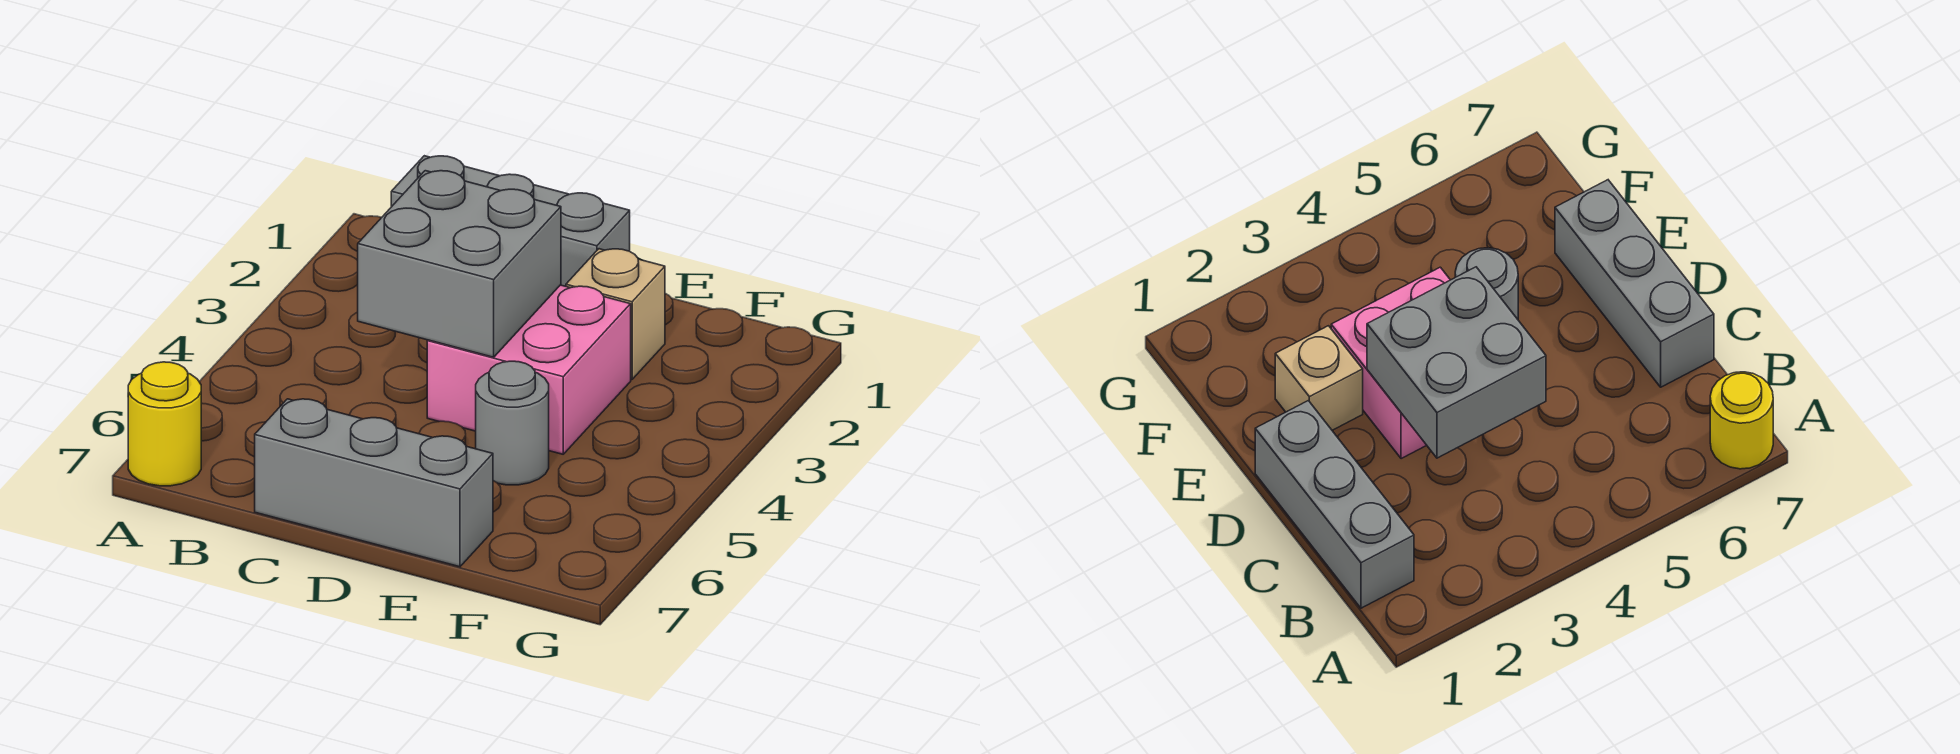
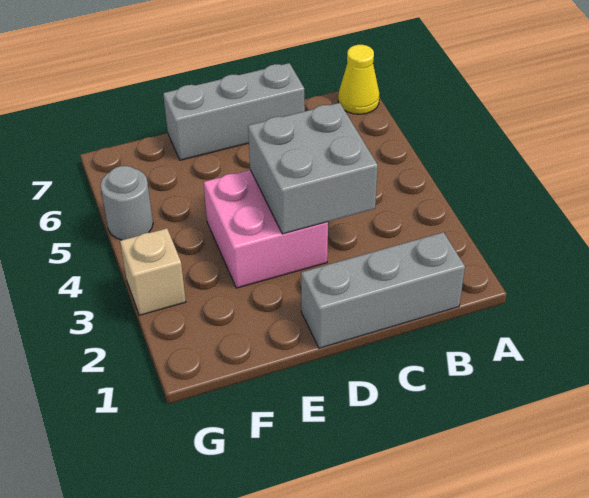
yellow 1x1 round brick [128,362,201,486] -> yellow 1x1 cone [338,45,379,114]
tan 1x1 brick [566,249,665,379] -> tan 1x1 brick moved to [120,228,186,315]
grey 1x1 round brick [476,361,549,485] -> grey 1x1 round brick moved to [101,166,153,240]

